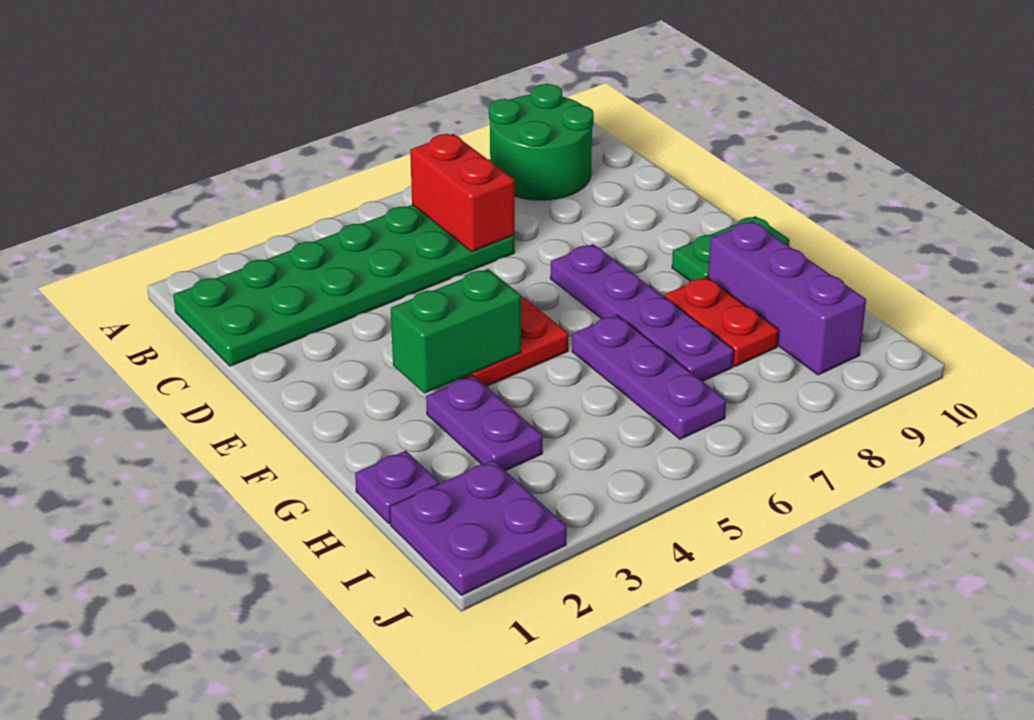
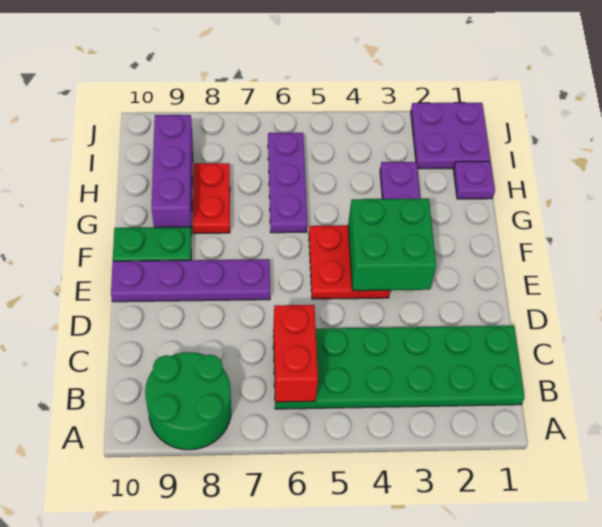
purple 1x4 plate [550,244,734,381] -> purple 1x4 plate turned to [111,259,270,302]
green 1x2 brick [391,269,521,394] -> green 2x2 brick [348,199,436,291]

